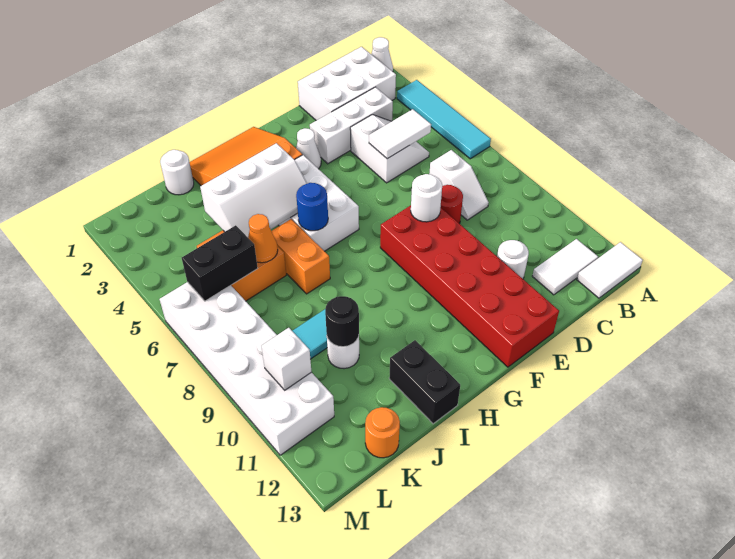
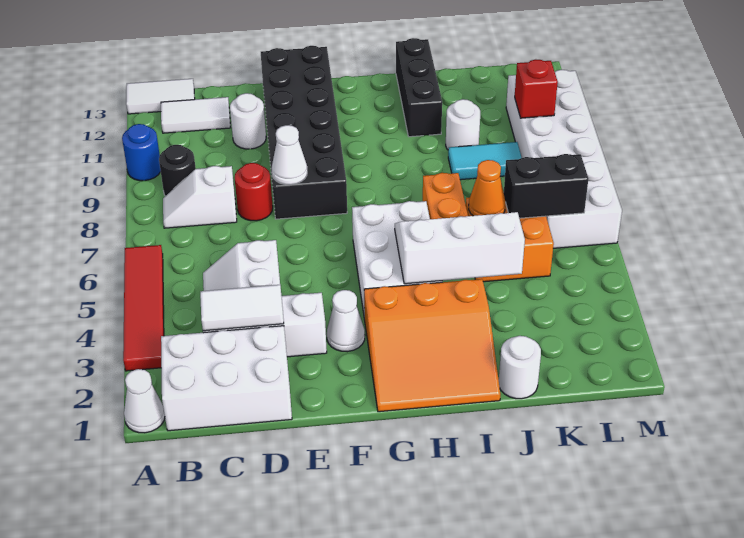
cyan 1x4 tile [397,80,491,159] -> red 1x4 tile [123,245,164,371]
white 1x2 tile [369,109,431,159] -> white 1x2 tile moved to [200,285,284,331]
white 1x2 slope [429,150,489,220] -> white 1x2 slope turned to [163,166,237,228]
red 2x6 brick [380,205,559,367] -> black 2x6 brick [261,46,347,219]
white 1x1 round brick [411,174,442,222] -> white 1x1 cone [272,125,307,185]
blue 1x1 round brick [296,183,328,231] -> blue 1x1 round brick moved to [122,124,161,181]
black 1x2 brick [389,340,460,424] -> black 1x3 brick [396,38,442,137]
black 1x1 round brick [325,296,359,347] -> black 1x1 round brick moved to [159,145,196,196]
orange 1x1 round brick [365,407,400,458] -> none
white 1x1 brick [261,328,311,390] -> red 1x1 brick [515,59,558,118]

